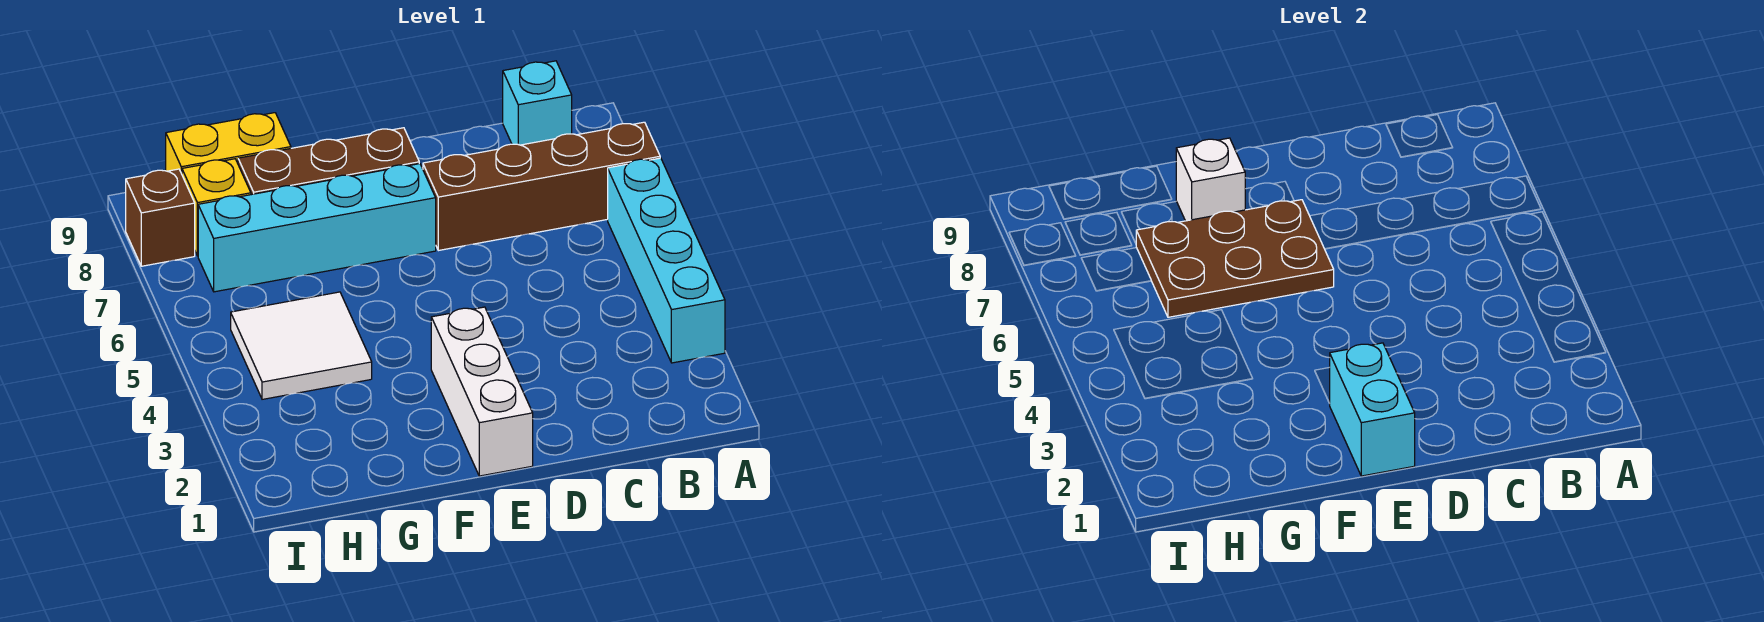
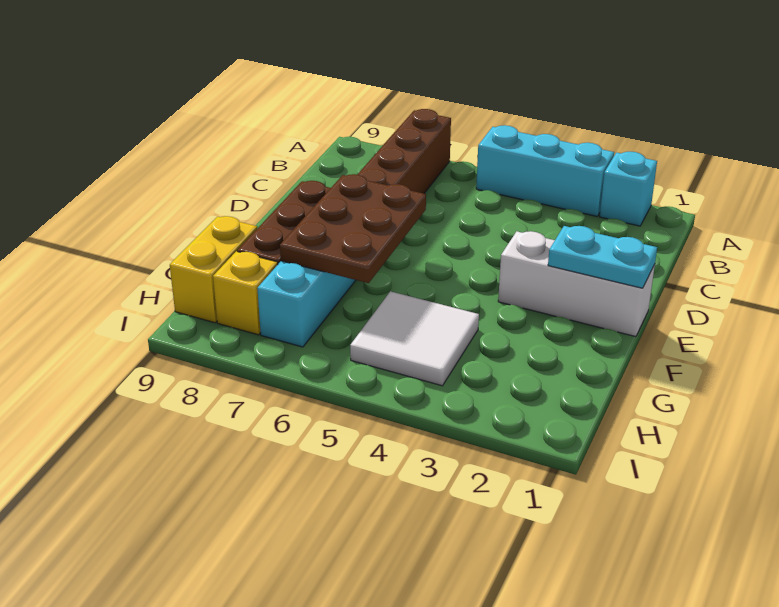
cyan 1x4 brick [608,158,725,363] -> cyan 1x3 brick [476,125,614,216]
cyan 1x1 brick [503,61,572,145] -> cyan 1x1 brick moved to [600,152,657,226]
cyan 1x2 brick [1330,343,1415,476] -> cyan 1x2 plate [548,226,657,288]
white 1x1 brick [1176,138,1245,221] -> none
brown 1x1 brick [126,169,195,266] -> none

